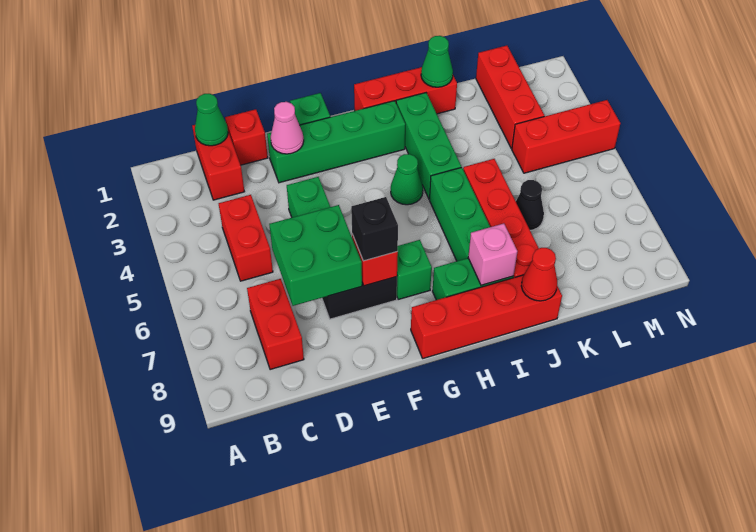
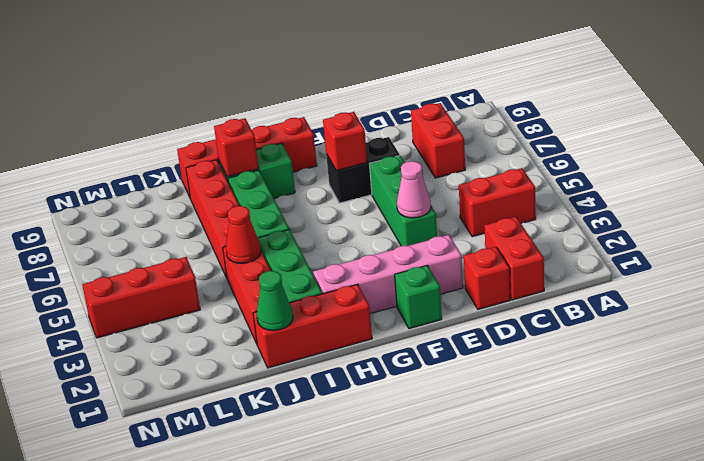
green 1x1 cone [195,94,228,146] -> none
red 1x2 brick [219,195,273,281] -> red 1x2 brick turned to [459,168,536,237]
green 2x2 brick [269,205,362,306] -> none
green 1x4 brick [267,101,405,183] -> pink 1x4 brick [313,235,463,314]
pink 1x1 cone [271,102,304,154] -> pink 1x1 cone moved to [397,161,431,218]
black 1x1 brick [351,197,398,261] -> none
green 1x1 brick [397,240,432,299] -> none
green 1x1 cone [391,154,423,205] -> none
pink 1x1 brick [468,223,517,285] -> red 1x1 brick [214,118,259,177]
red 1x1 cone [521,248,557,301] -> red 1x1 cone moved to [226,206,261,263]
black 1x1 cone [516,180,544,230] -> none
red 1x3 brick [476,46,544,148] -> red 1x3 brick moved to [223,246,271,343]

